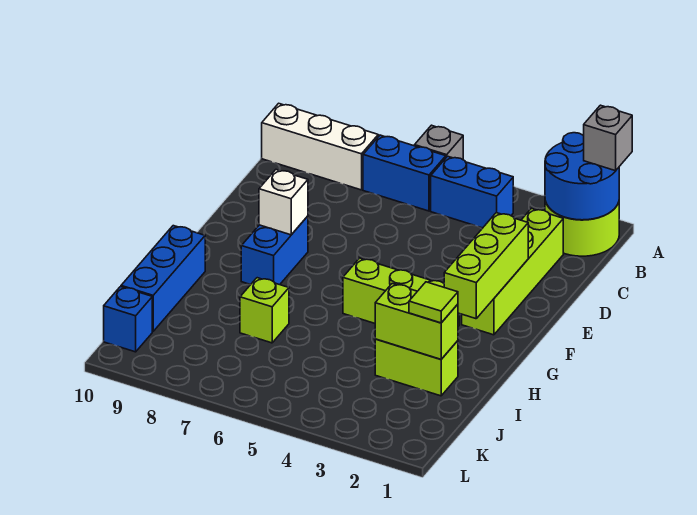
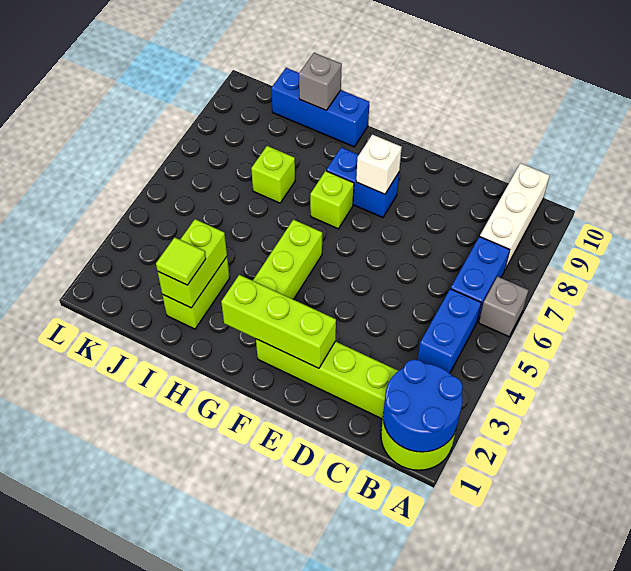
grey 1x1 brick [584,105,632,171] -> grey 1x1 brick moved to [299,53,342,111]
none -> lime 1x1 brick [310,171,354,229]
blue 1x1 brick [104,287,152,352] -> none

